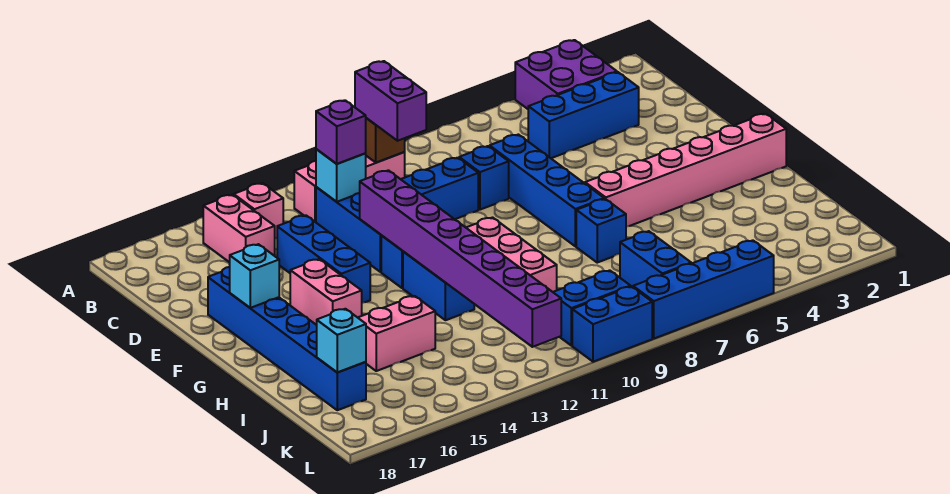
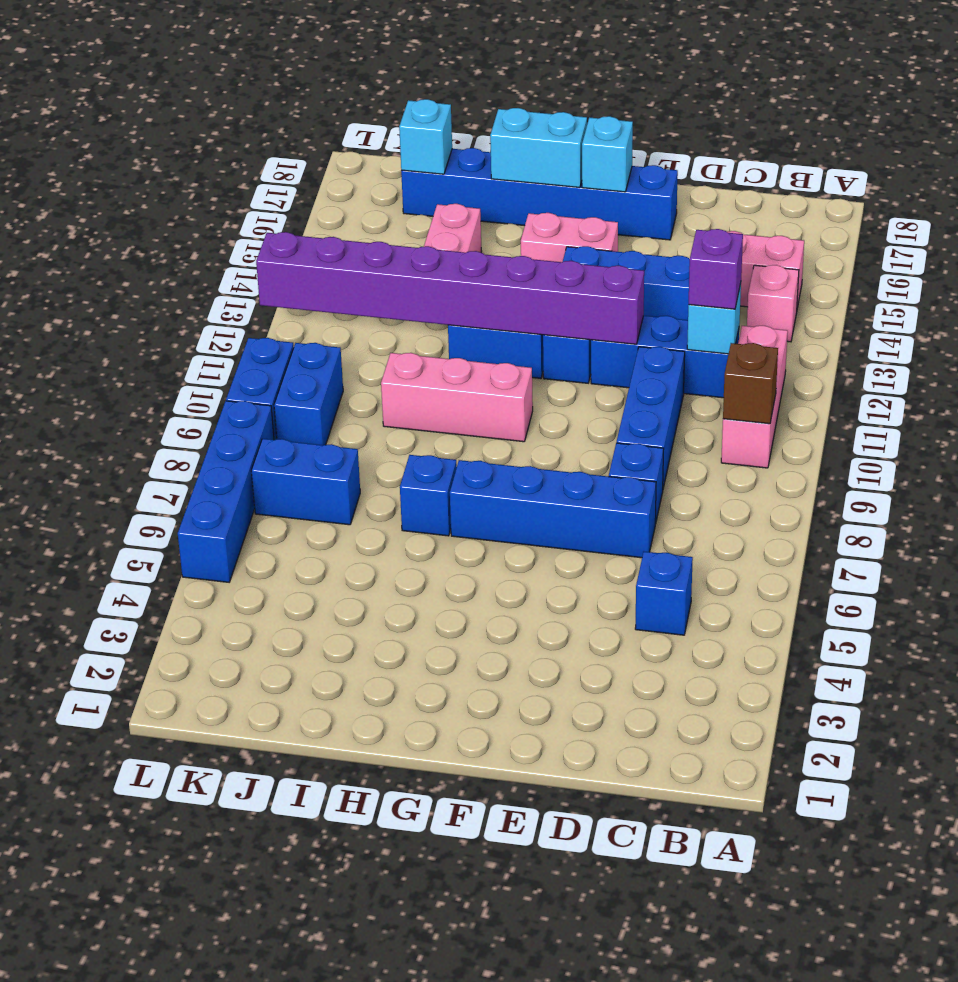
purple 2x2 brick [515,40,617,109] -> none
purple 1x2 brick [355,61,426,141] -> none
blue 1x3 brick [528,72,639,158] -> blue 1x1 brick [635,552,693,635]
pink 1x6 brick [585,114,786,227] -> none
none -> cyan 1x2 brick [490,108,587,187]

